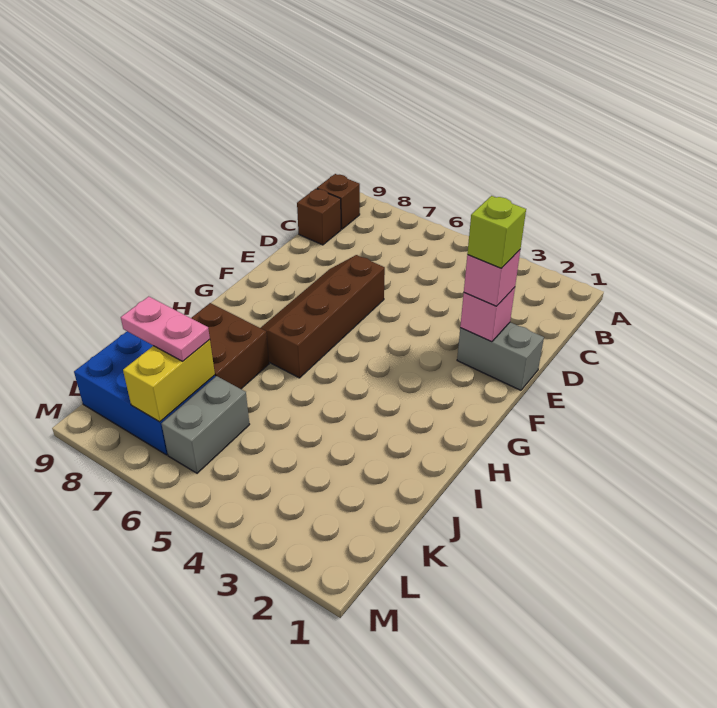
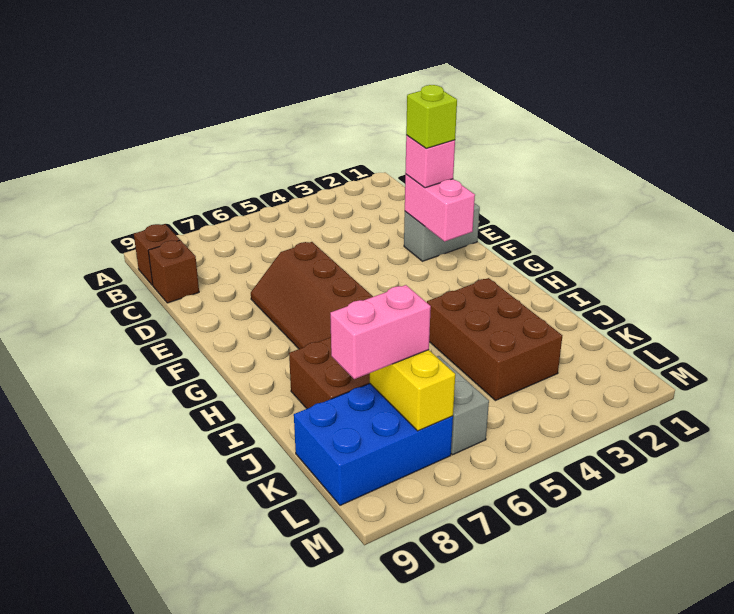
pink 1x1 brick [460,287,515,342] -> pink 1x2 brick [405,174,475,241]
none -> brown 2x3 brick [427,278,562,401]
pink 1x2 plate [121,296,210,361] -> pink 1x2 brick [330,285,431,379]

